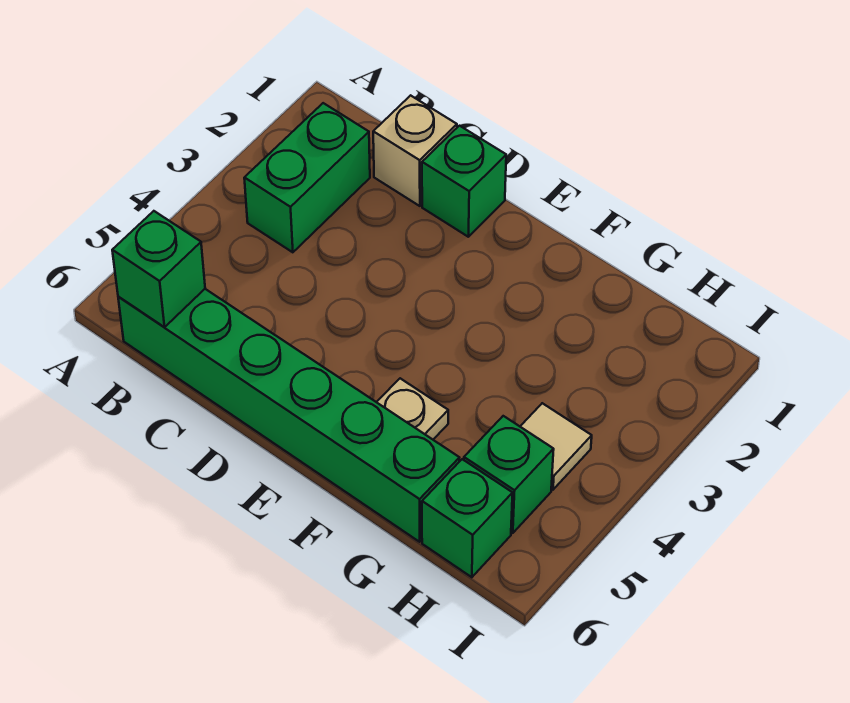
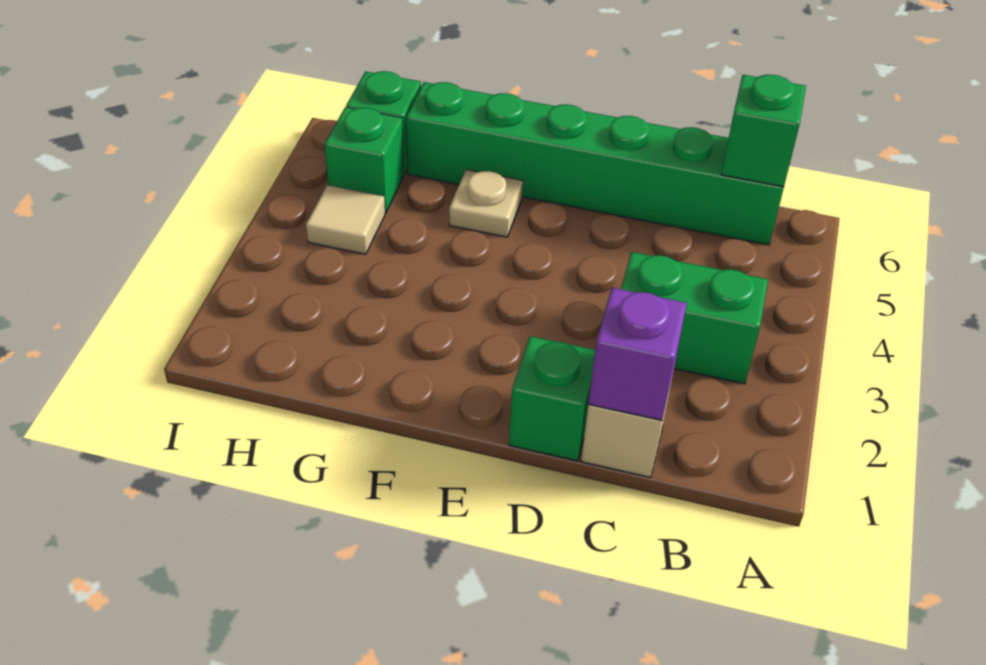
green 1x2 brick [244,103,370,252] -> green 1x2 brick turned to [621,252,768,384]
none -> purple 1x1 brick [588,288,687,420]

